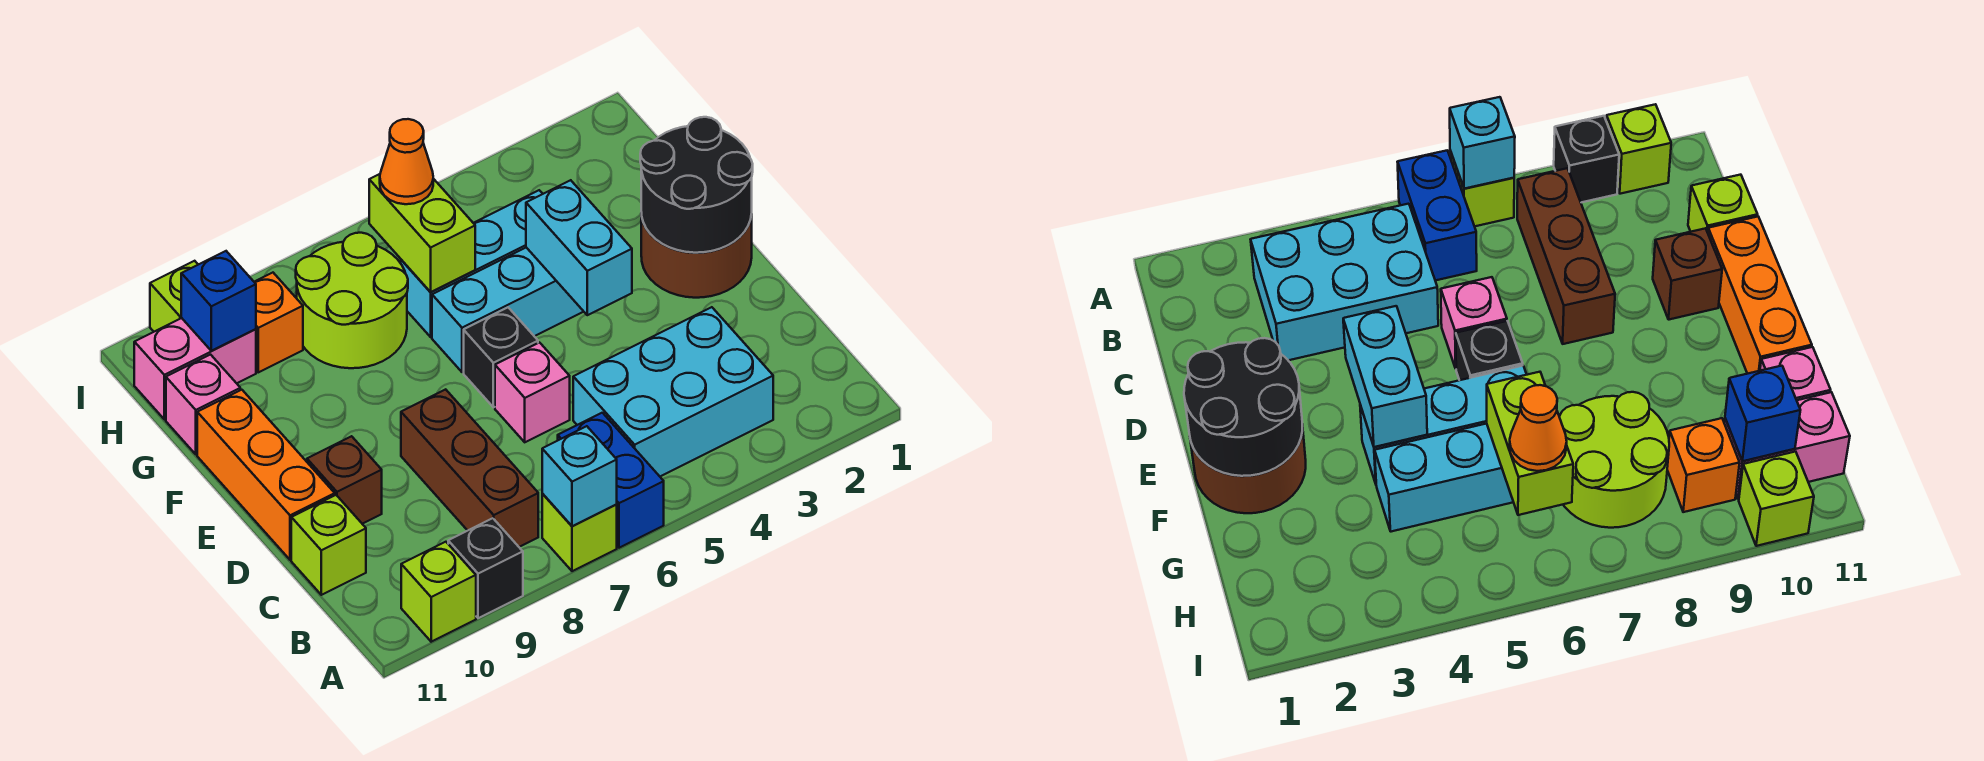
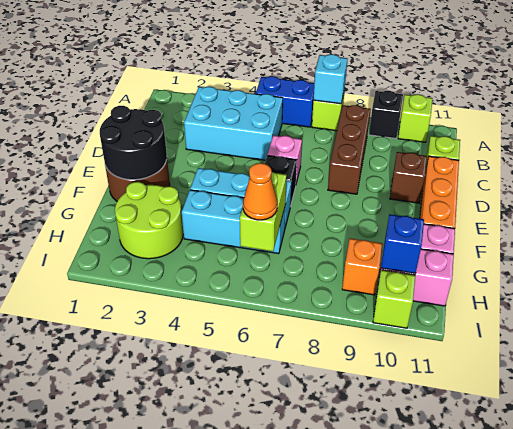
blue 1x2 brick [558,413,664,548] -> blue 1x2 brick turned to [256,76,314,127]
cyan 1x2 brick [526,180,632,315] -> none
lime 2x2 round brick [296,233,408,368] -> lime 2x2 round brick moved to [115,182,183,259]

